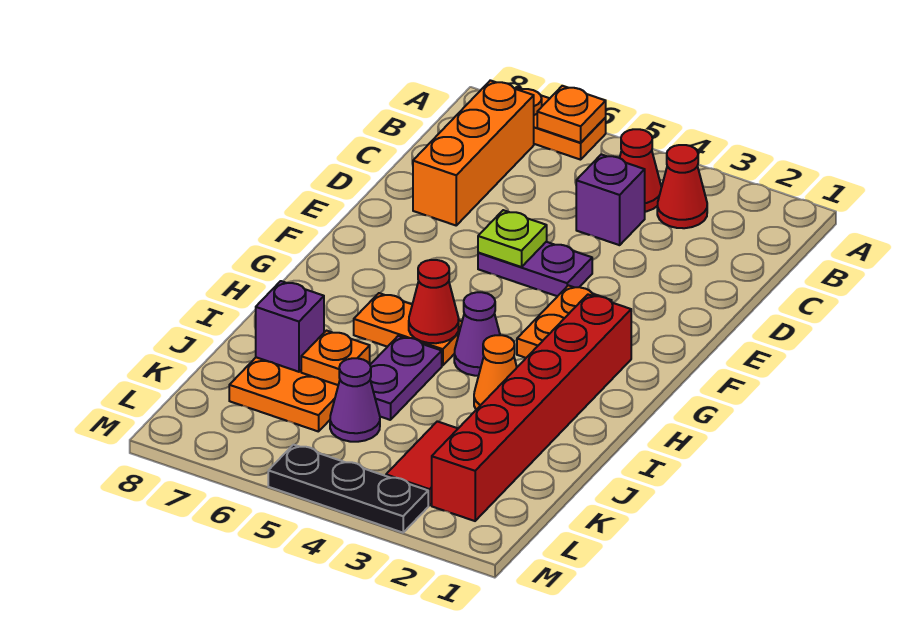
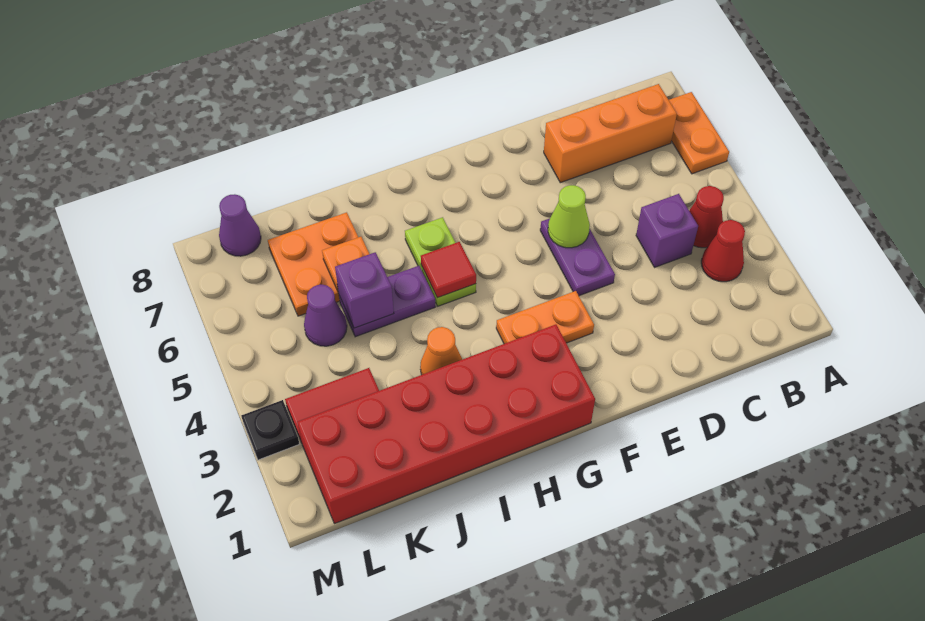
orange 1x1 plate [537,86,606,143] -> none
lime 1x1 plate [478,210,547,267] -> lime 1x1 cone [548,185,590,248]
red 1x6 brick [432,295,631,521] -> red 2x6 brick [297,325,595,524]
purple 1x1 cone [454,292,500,376] -> purple 1x1 cone moved to [219,194,261,256]
orange 1x2 plate [354,293,462,366] -> lime 1x2 plate [405,217,476,306]
red 1x1 cone [409,260,459,343] -> red 1x1 tile [421,242,476,298]
purple 1x1 brick [256,281,324,372] -> purple 1x1 brick moved to [335,252,394,328]
black 1x3 plate [268,445,428,533] -> black 1x1 plate [241,400,299,460]

